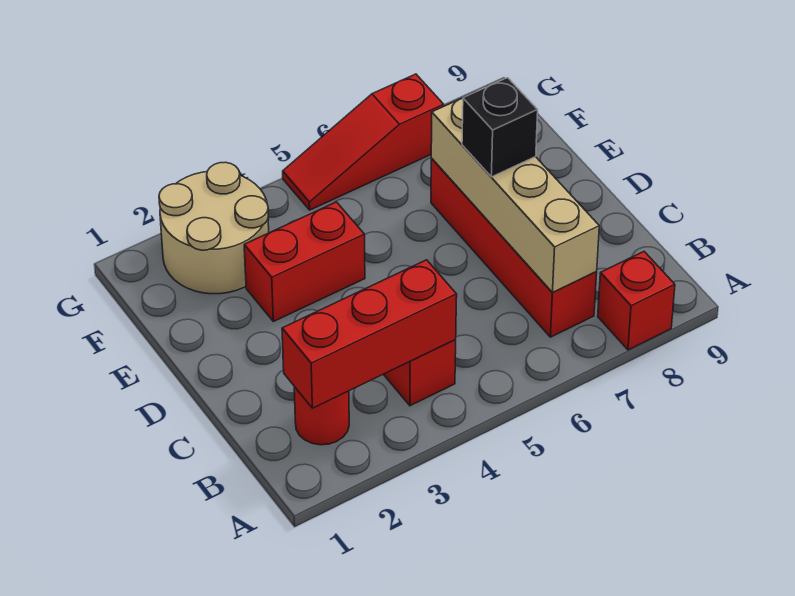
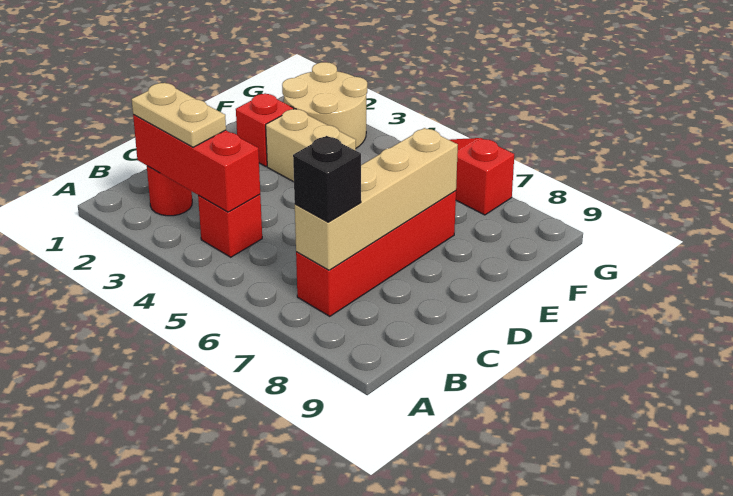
red 1x1 brick [598,252,675,350] -> red 1x1 brick moved to [236,94,294,166]
none -> tan 1x2 plate [132,83,226,147]
black 1x1 brick [462,78,538,177] -> black 1x1 brick moved to [293,136,361,222]
red 1x2 brick [244,202,365,322] -> tan 1x2 brick [266,109,356,182]

